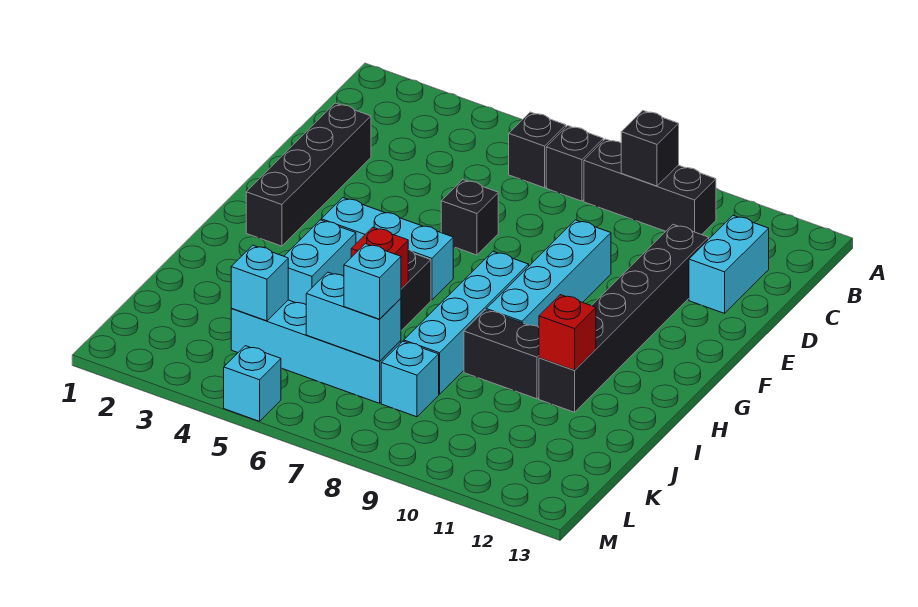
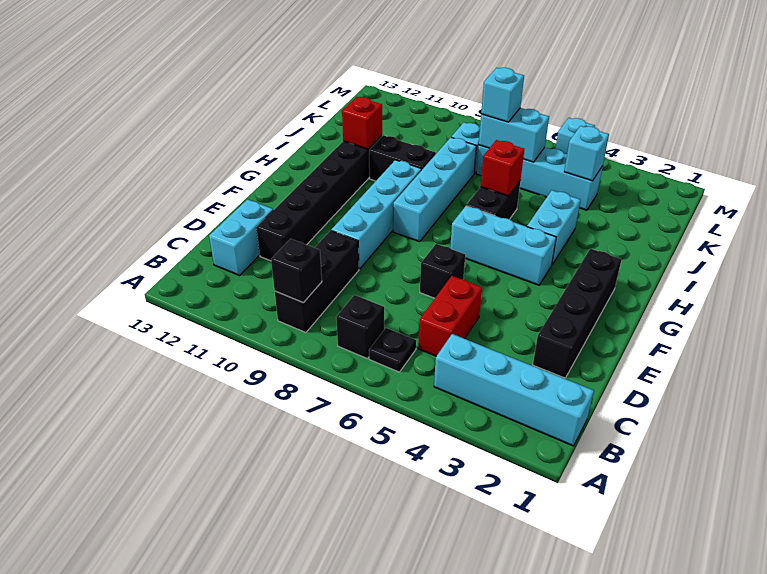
none -> cyan 1x4 brick [434,334,594,446]
black 1x1 brick [509,112,566,188] -> black 1x1 plate [369,328,416,372]
black 1x3 brick [584,139,716,235] -> black 1x3 brick turned to [275,230,359,333]
none -> red 1x2 brick [418,276,482,356]

